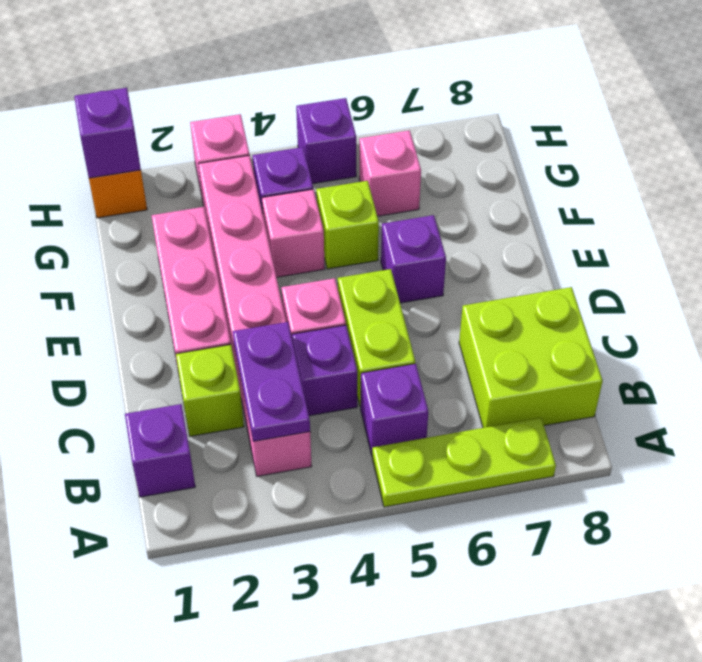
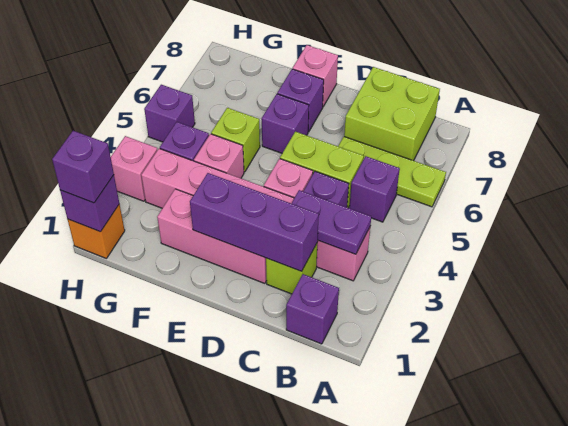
lime 1x3 plate [372,418,556,507] -> lime 1x3 plate turned to [338,137,446,207]
none -> purple 1x3 brick [190,173,319,271]
none -> purple 1x1 brick [277,69,324,132]
pink 1x1 brick [359,130,421,216] -> pink 1x1 brick moved to [293,45,338,106]
none -> purple 1x1 brick [52,131,114,203]

